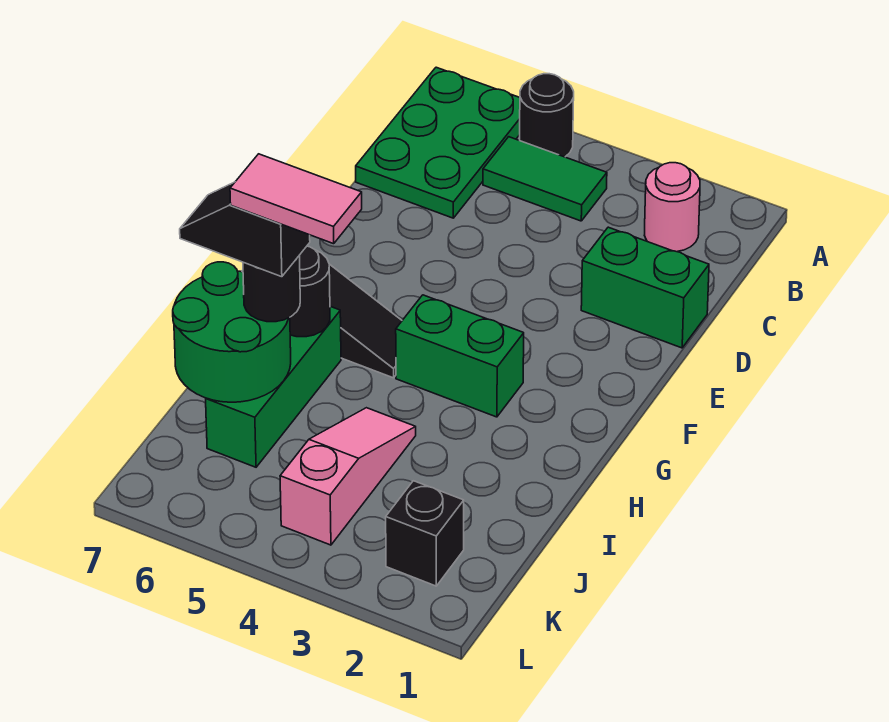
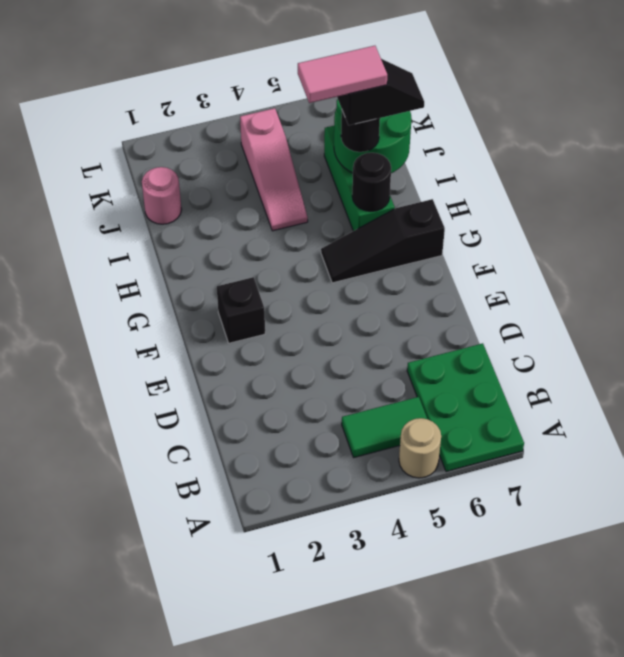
black 1x1 round brick [520,74,574,157] -> tan 1x1 round brick [399,418,441,478]
pink 1x1 round brick [644,163,700,252] -> pink 1x1 round brick moved to [142,167,182,224]
green 1x2 brick [581,227,709,348] -> none
green 1x2 brick [396,295,524,417] -> none
black 1x1 brick [386,481,464,586] -> black 1x1 brick moved to [217,277,265,343]

